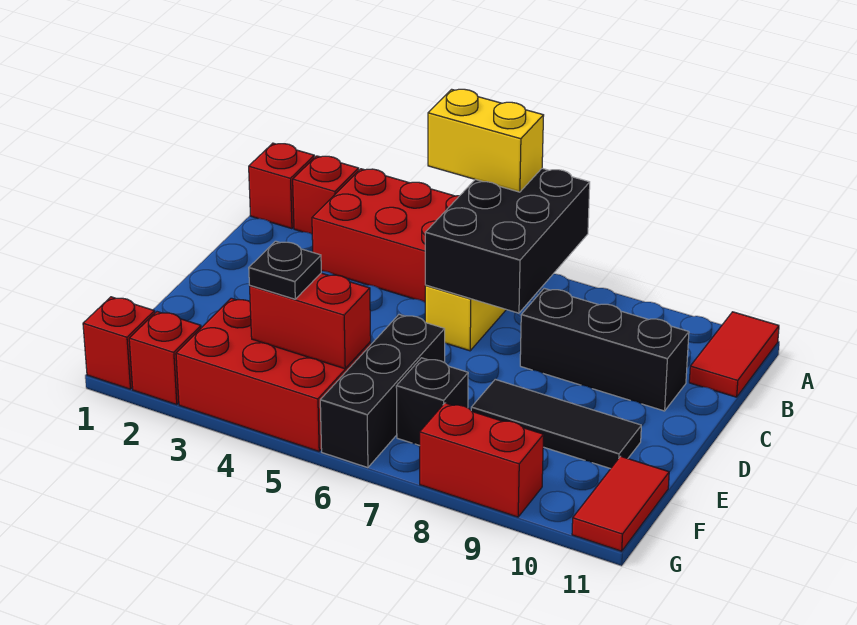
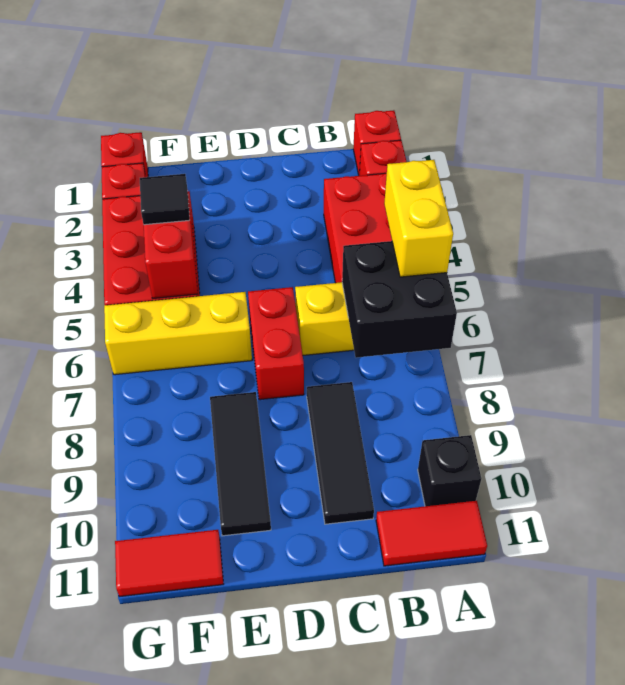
black 2x3 brick [425,168,590,313] -> black 2x2 brick [342,241,457,358]
black 1x3 brick [520,288,689,411] -> black 1x3 tile [307,382,374,524]
black 1x3 brick [320,315,445,468] -> yellow 1x3 brick [104,292,252,375]
black 1x1 plate [249,241,321,299] -> black 1x1 tile [140,174,190,225]
black 1x1 brick [396,358,468,446] -> black 1x1 brick moved to [418,435,481,506]
red 1x2 brick [420,403,544,517] -> red 1x2 brick moved to [248,287,304,400]

